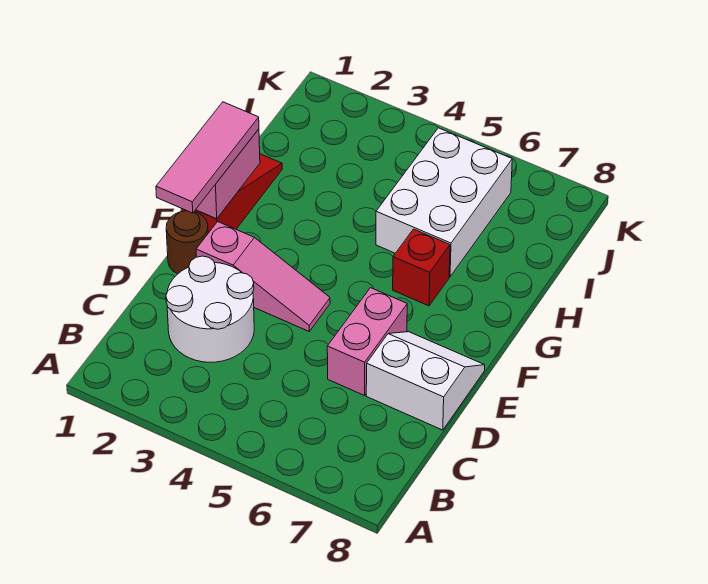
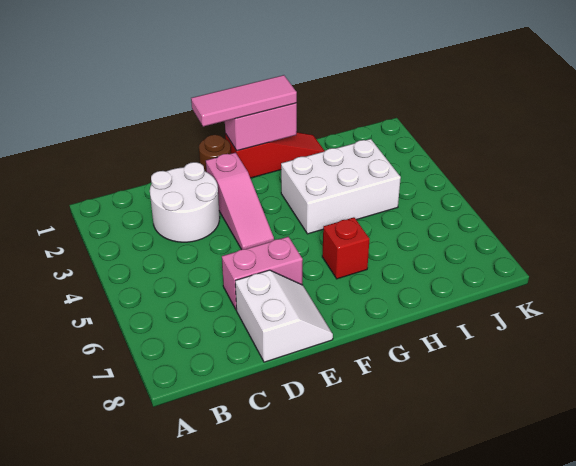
white 2x3 brick [376,128,512,277] -> white 2x3 brick moved to [281,139,401,234]

